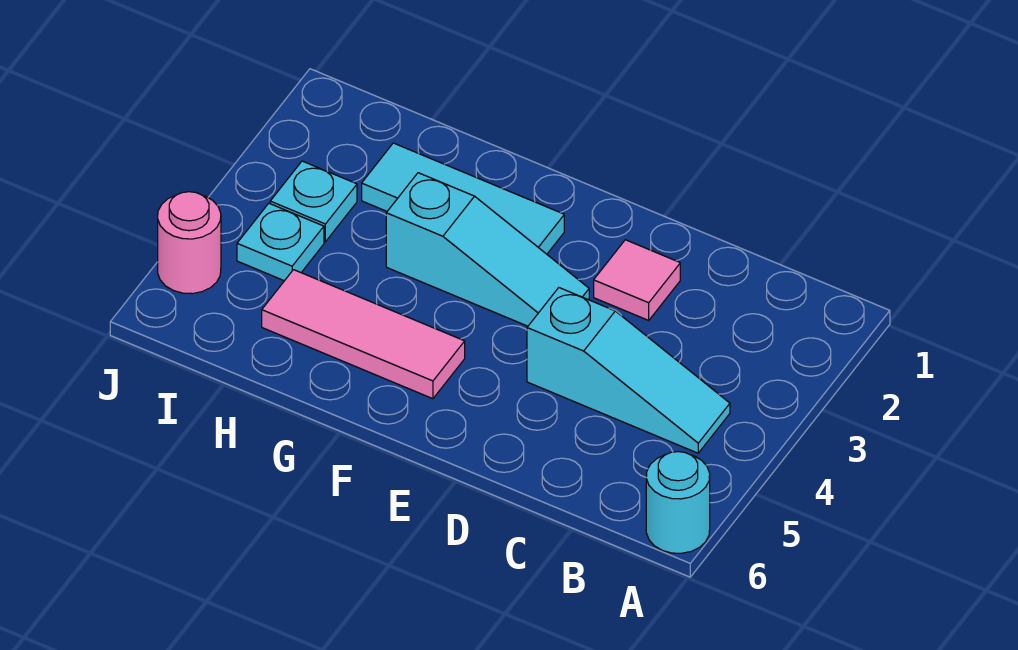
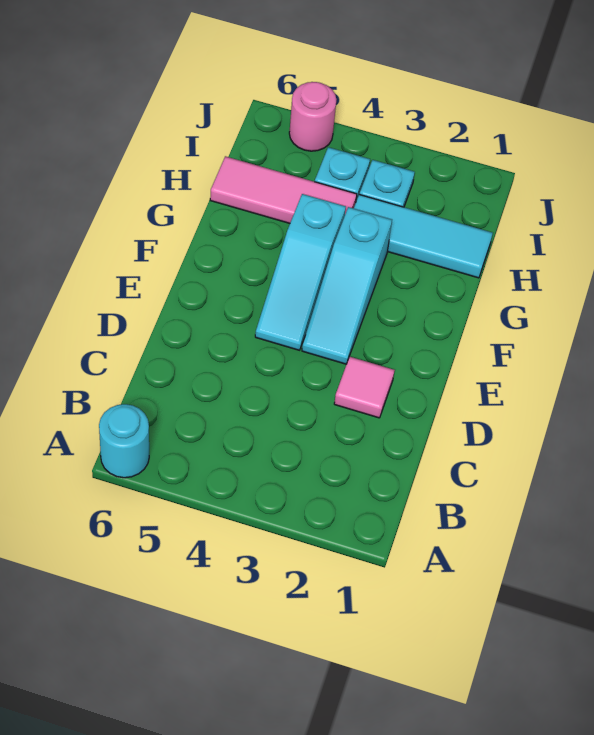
cyan 1x3 slope [527,288,730,453] -> cyan 1x3 slope moved to [255,194,346,350]
cyan 1x3 tile [362,143,564,254] -> cyan 1x3 tile turned to [354,195,493,278]
pink 1x3 tile [262,270,465,399] -> pink 1x3 tile turned to [210,156,357,223]

